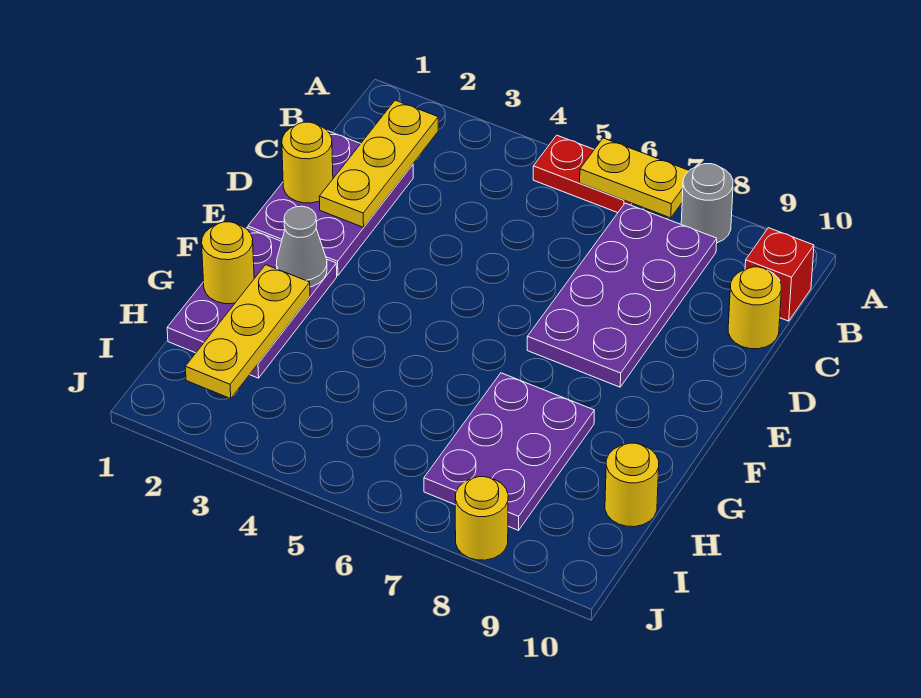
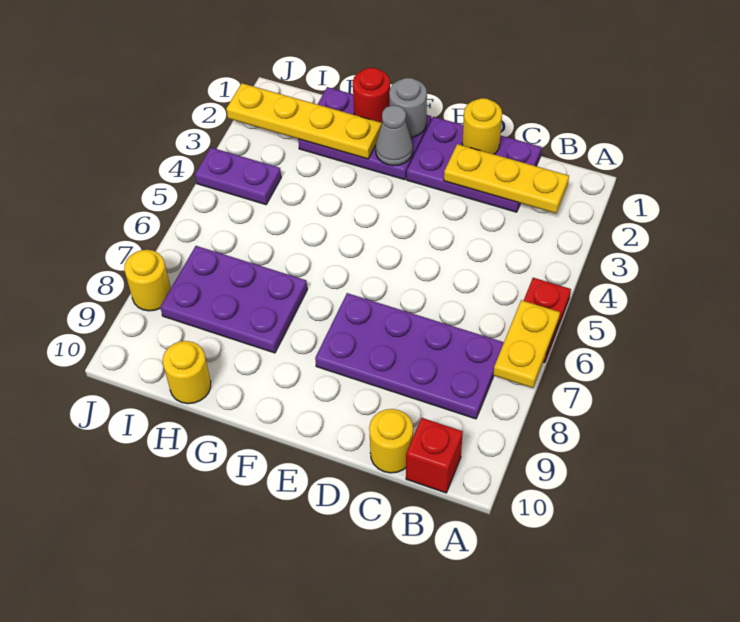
grey 1x1 round brick [681,164,733,243] -> grey 1x1 round brick moved to [389,78,427,137]
yellow 1x1 round brick [202,222,254,304] -> red 1x1 round brick [353,68,390,123]
yellow 1x3 plate [185,265,310,398] -> yellow 1x4 plate [226,83,382,159]
none -> purple 1x2 plate [195,148,281,205]

